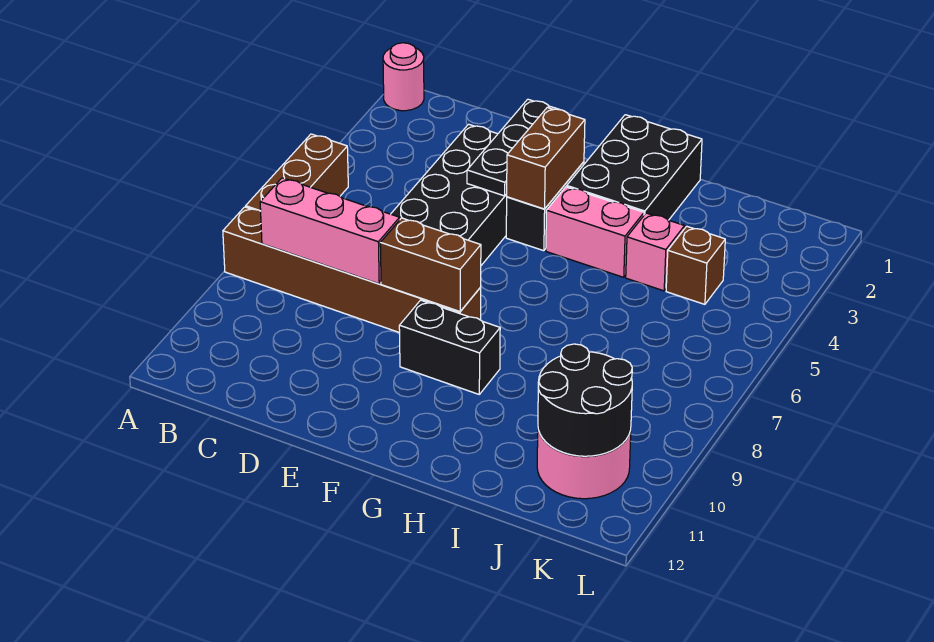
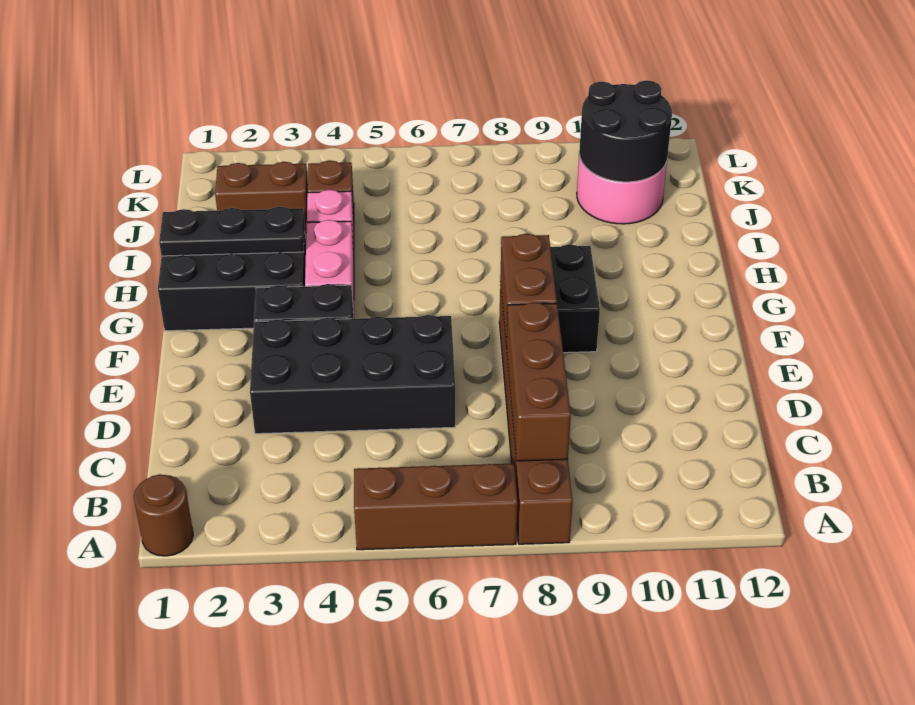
pink 1x1 round brick [383,43,424,111] -> brown 1x1 round brick [134,474,193,556]
pink 1x3 brick [260,178,400,284] -> brown 1x3 brick [506,302,571,461]
black 1x3 plate [467,99,559,196] -> black 1x3 plate moved to [159,207,304,256]
brown 1x2 brick [507,108,585,209] -> brown 1x2 brick moved to [215,162,308,233]

